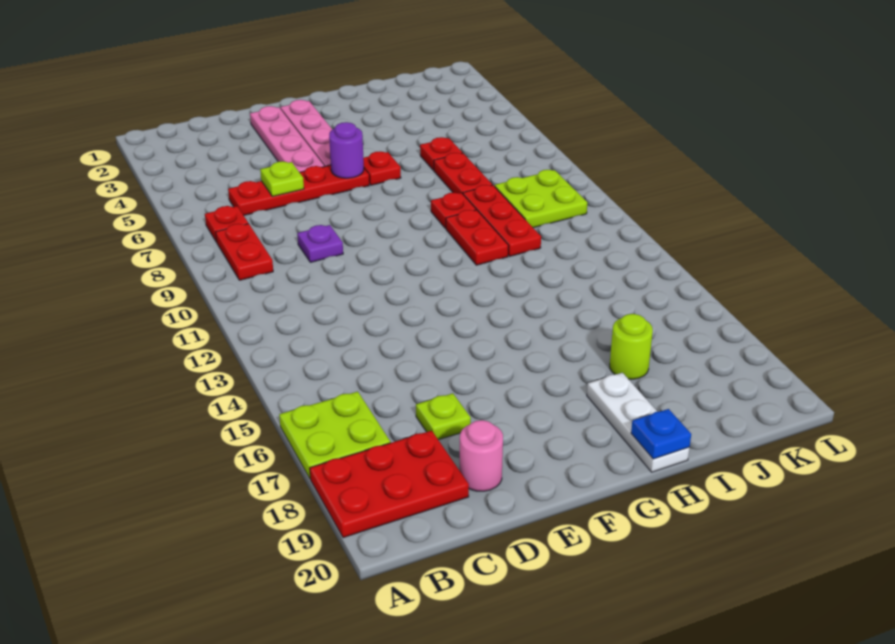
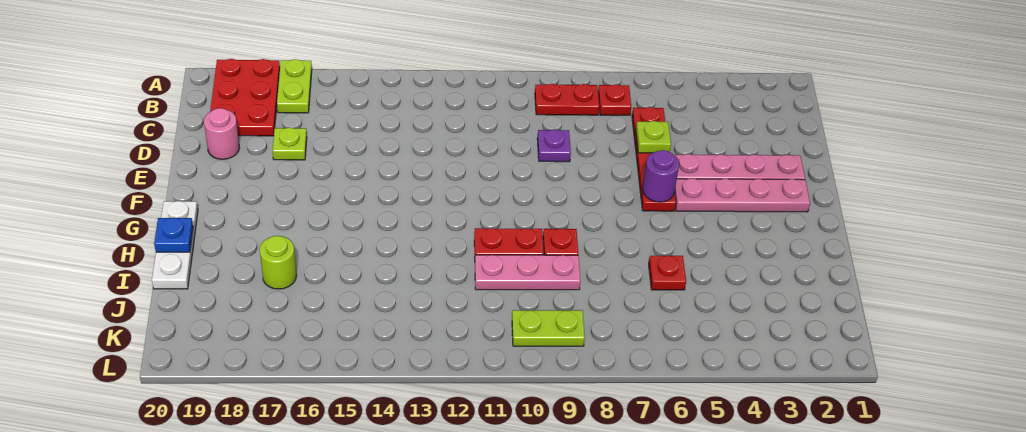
lime 2x2 plate [279,392,390,479] -> lime 1x2 plate [277,59,312,113]
red 1x1 plate [363,151,401,185] -> none
white 1x3 plate [587,373,689,472] -> white 1x3 plate turned to [152,201,198,289]
red 1x2 plate [434,153,492,194] -> none
red 1x3 plate [463,185,541,256] -> pink 1x3 plate [475,255,580,290]
lime 2x2 plate [495,170,587,228] -> lime 1x2 plate [512,310,585,346]

